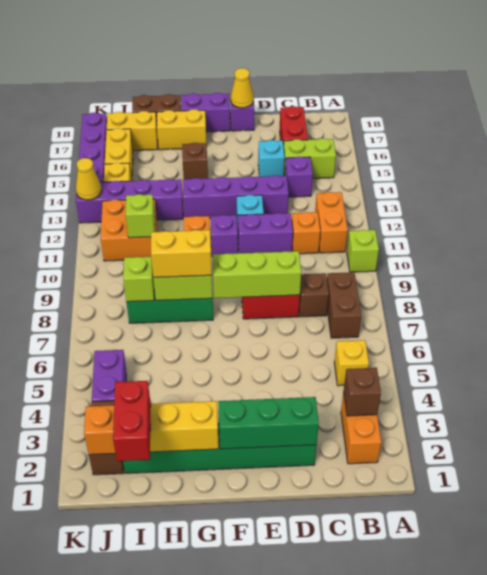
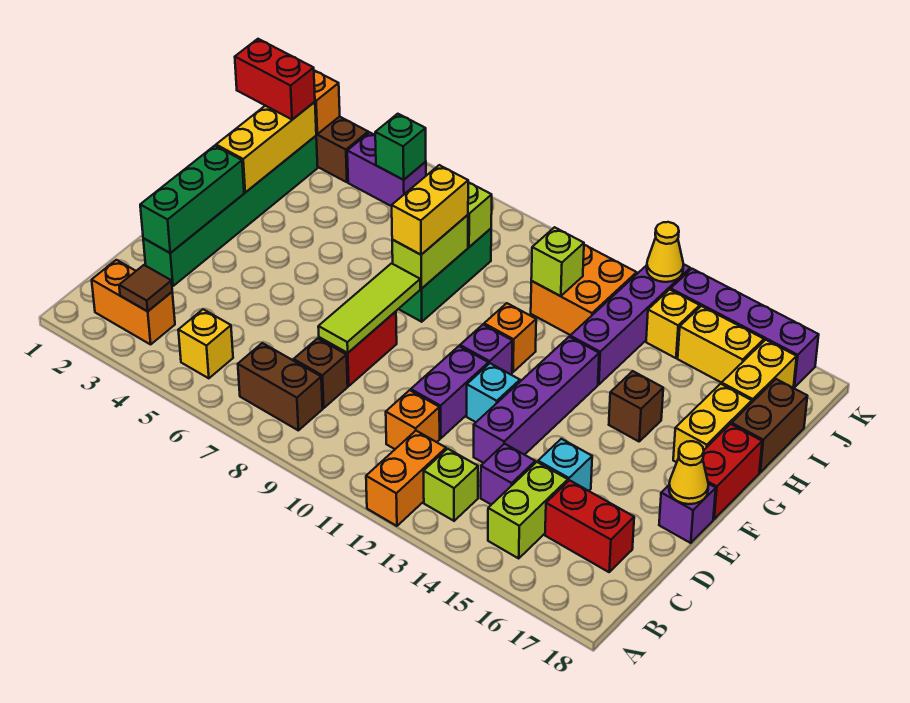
lime 1x1 brick [347,230,379,272] -> lime 1x1 brick moved to [424,449,478,521]
brown 1x1 brick [344,368,381,416] -> brown 1x1 tile [119,265,172,311]
orange 1x2 brick [315,192,348,253] -> orange 1x2 brick turned to [366,431,446,526]
lime 1x3 brick [212,251,301,298] -> lime 1x3 tile [318,263,421,353]
purple 1x2 brick [181,93,230,132] -> red 1x2 brick [703,424,762,519]
none -> green 1x1 brick [375,114,426,180]

